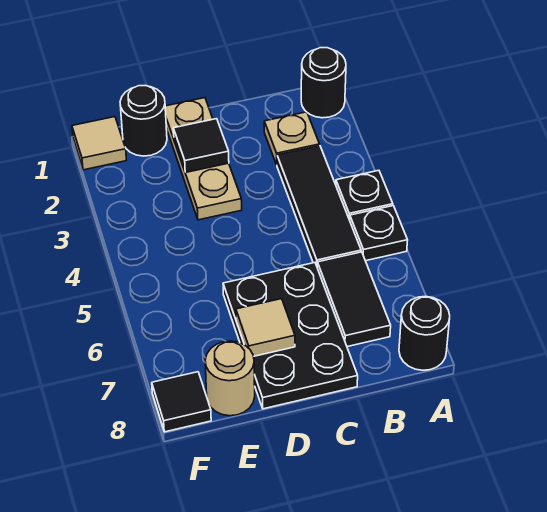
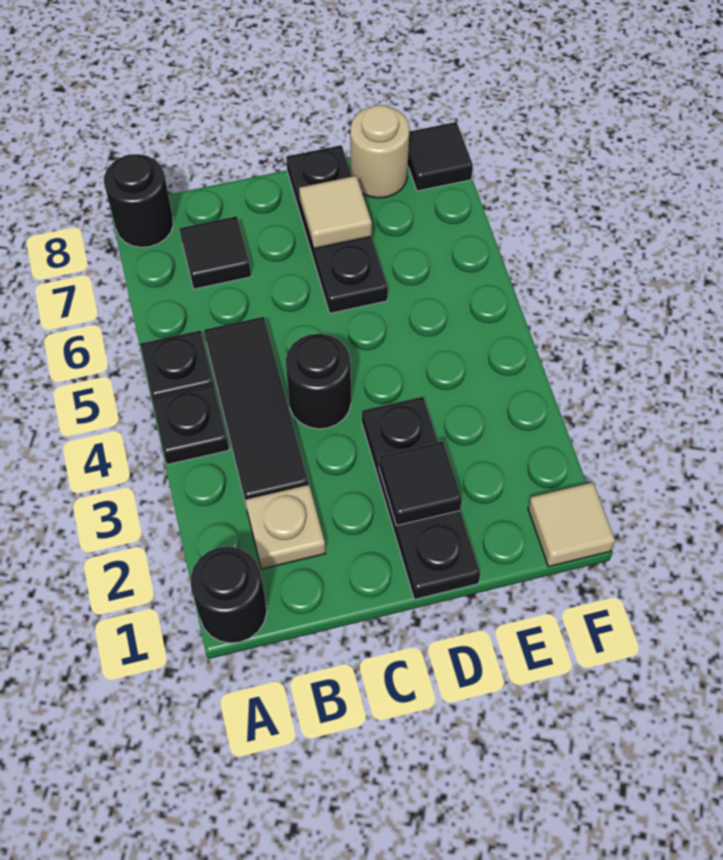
black 1x2 tile [317,252,391,347] -> black 1x1 tile [179,216,251,289]
black 2x3 plate [223,263,358,409] -> black 1x3 plate [286,145,388,313]
tan 1x3 plate [165,98,242,220] -> black 1x3 plate [362,397,480,599]
black 1x1 round brick [120,86,167,156] -> black 1x1 round brick moved to [285,334,351,429]

